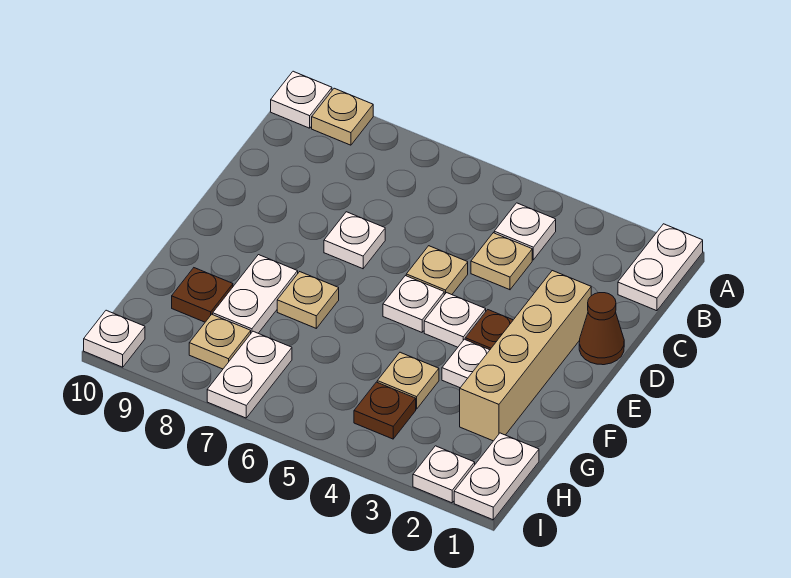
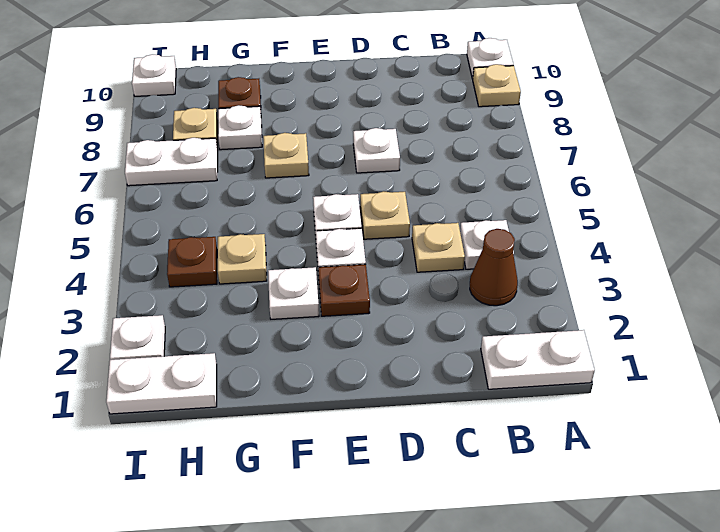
brown 1x1 cone [579,293,624,365] -> brown 1x1 cone moved to [470,229,518,306]
tan 1x4 brick [460,271,591,441] -> none
white 1x2 plate [213,255,298,333] -> white 1x1 plate [218,105,262,150]

